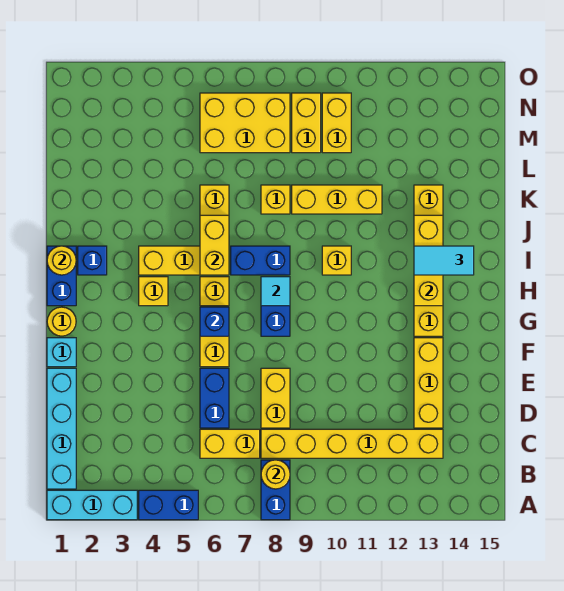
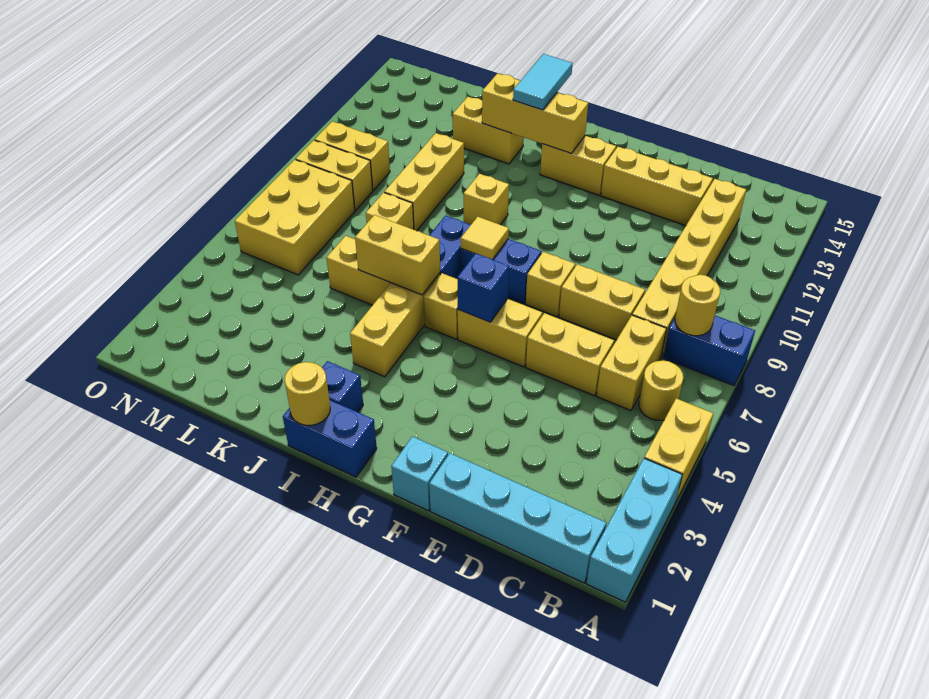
blue 1x2 brick [139,490,198,520] -> yellow 1x2 brick [644,398,713,501]
blue 1x2 brick [200,368,229,428] -> yellow 1x2 brick [526,313,614,396]
yellow 1x1 round brick [47,307,76,336] -> yellow 1x1 round brick moved to [639,360,683,420]
yellow 1x1 brick [139,277,168,306] -> yellow 1x1 brick moved to [526,252,575,317]
cyan 1x1 tile [261,277,290,306] -> yellow 1x1 tile [461,217,509,260]

